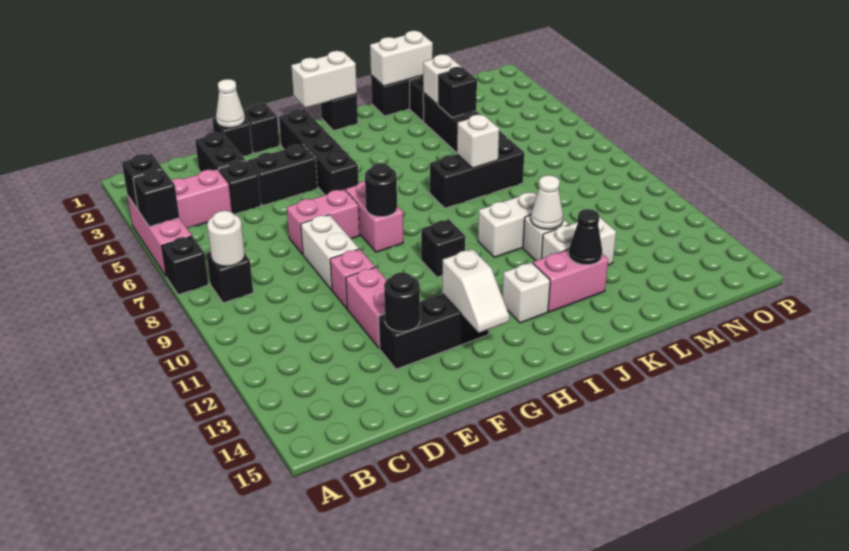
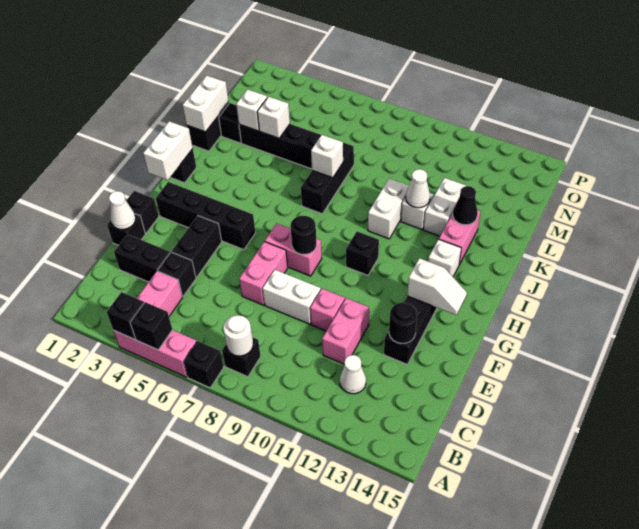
none -> white 1x1 cone [340,355,366,394]
pink 1x2 brick [346,267,387,348] -> pink 1x2 brick turned to [322,298,369,364]
black 1x1 brick [438,67,477,118] -> white 1x1 brick [257,97,290,138]

